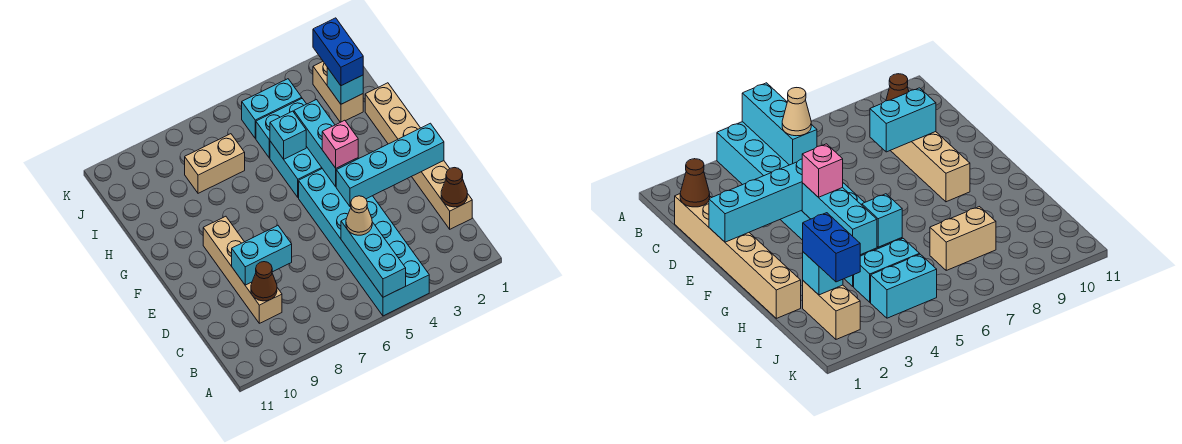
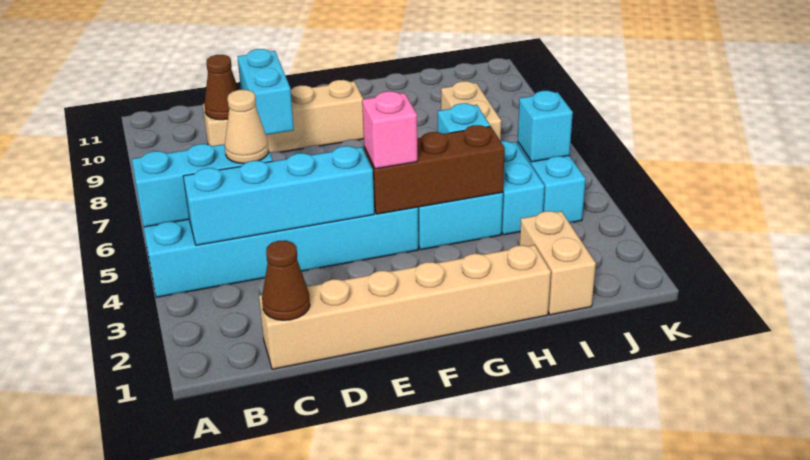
cyan 1x4 brick [336,123,444,207] -> cyan 1x4 brick turned to [183,146,374,245]
cyan 1x3 brick [294,100,358,187] -> brown 1x3 brick [364,125,505,214]
tan 1x2 brick [313,62,363,122] -> tan 1x2 brick turned to [520,211,596,315]
cyan 1x1 brick [327,68,363,104] -> cyan 1x1 brick moved to [518,91,573,162]
blue 1x2 brick [313,18,363,86] -> none

